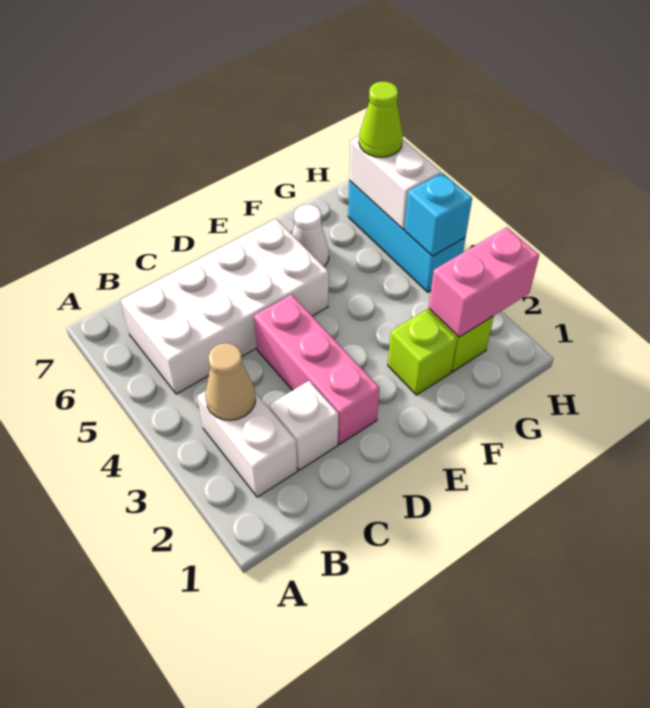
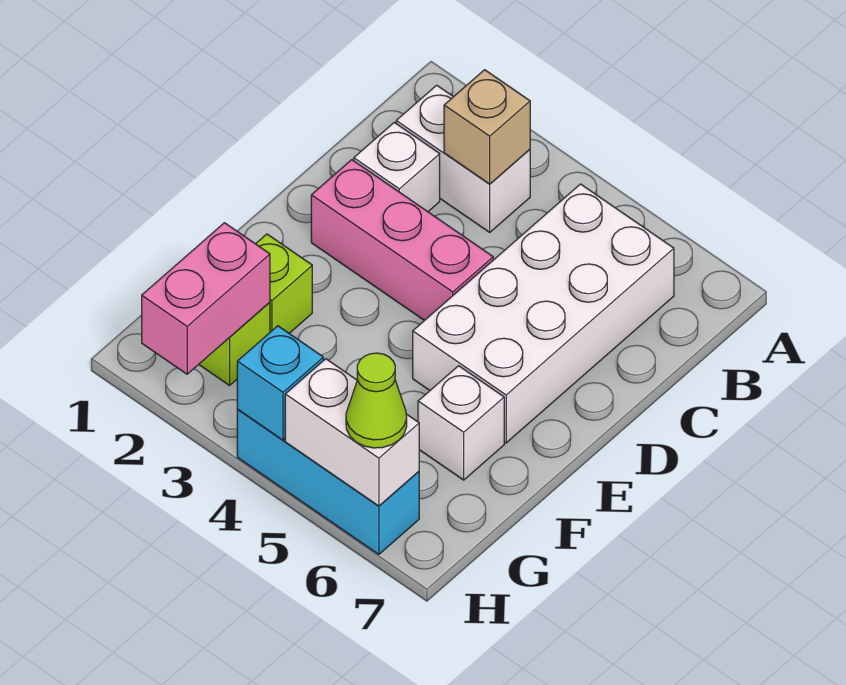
tan 1x1 cone [205,343,256,420] -> tan 1x1 brick [444,70,530,184]
white 1x1 cone [292,204,329,266] -> white 1x1 brick [418,366,504,480]

